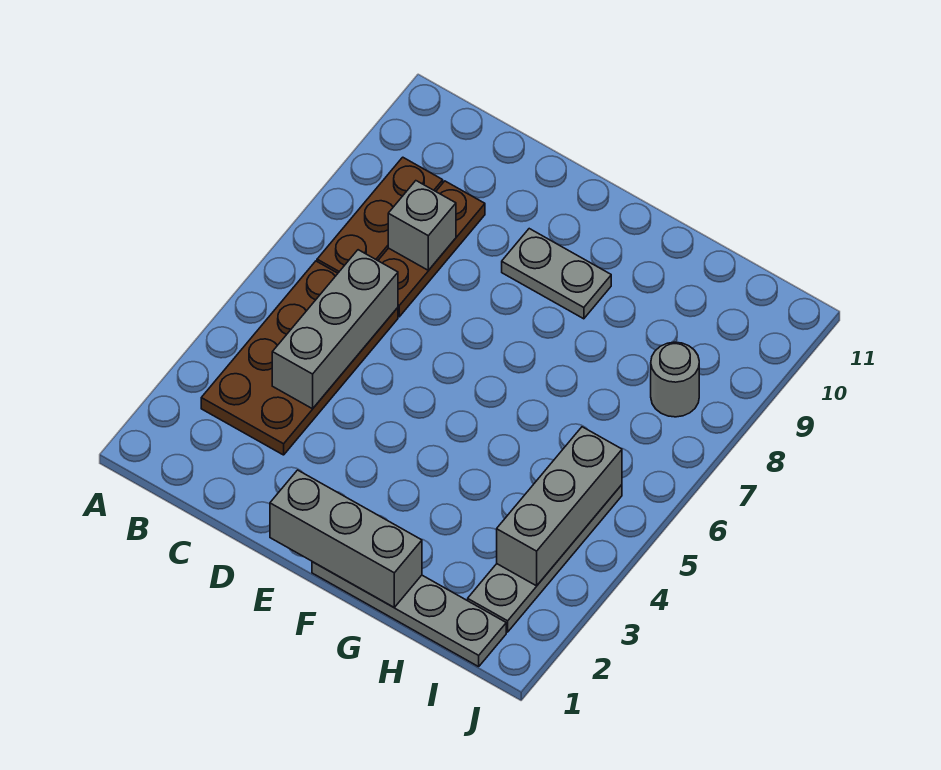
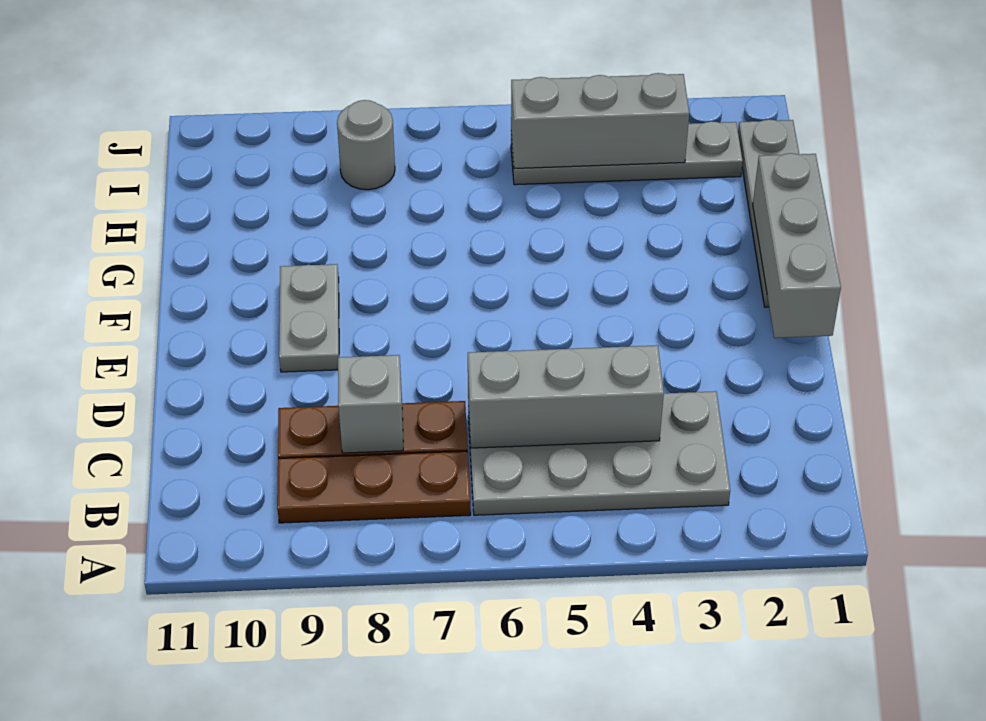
brown 2x4 plate [201,261,398,455] -> grey 2x4 plate [468,391,730,515]

